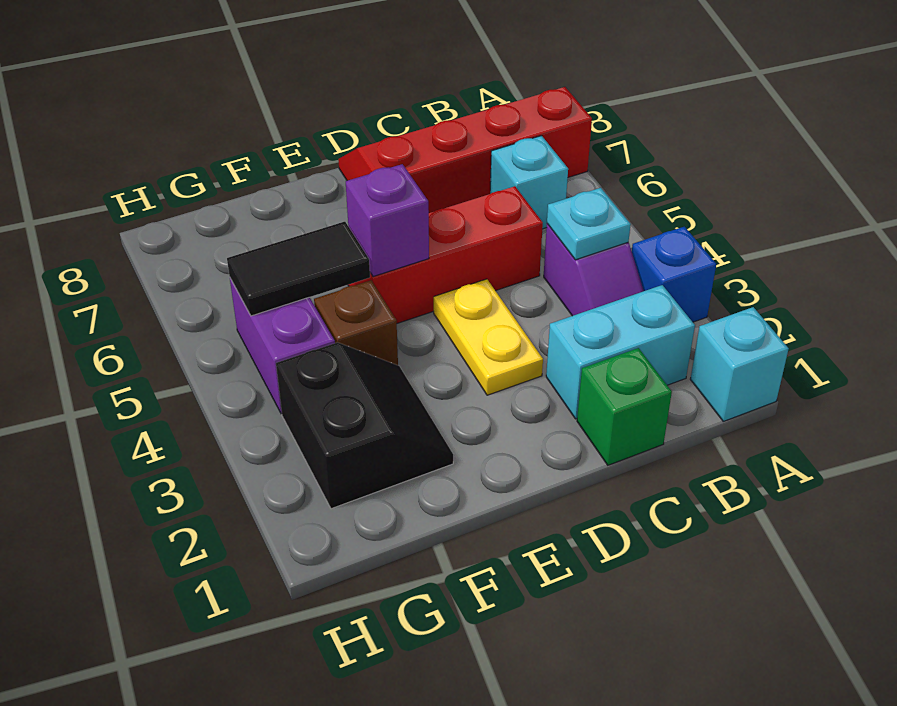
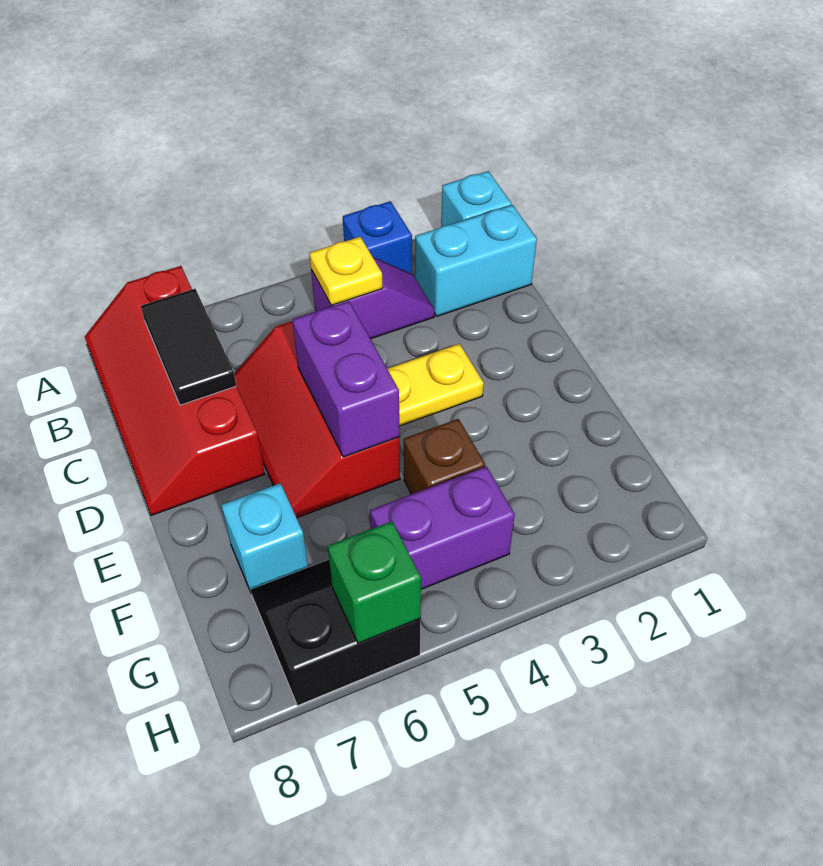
cyan 1x2 brick [546,285,695,419] -> cyan 1x2 brick turned to [415,205,537,316]
cyan 1x1 plate [547,188,631,260] -> yellow 1x1 plate [310,237,383,305]
cyan 1x1 brick [490,136,568,229] -> cyan 1x1 brick moved to [221,483,308,592]
green 1x1 brick [577,348,672,465] -> green 1x1 brick moved to [328,521,421,643]
purple 1x1 brick [346,164,429,277] -> purple 1x2 brick [292,301,400,457]
black 2x2 slope [276,342,453,509] -> black 2x2 slope moved to [251,560,420,706]
black 1x2 tile [227,222,370,316] -> black 1x2 tile moved to [141,289,236,405]

